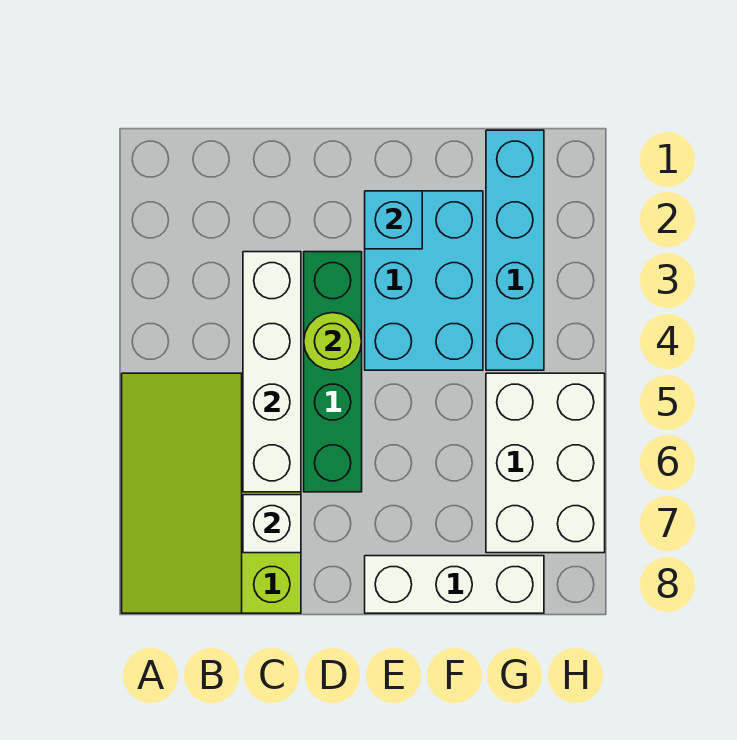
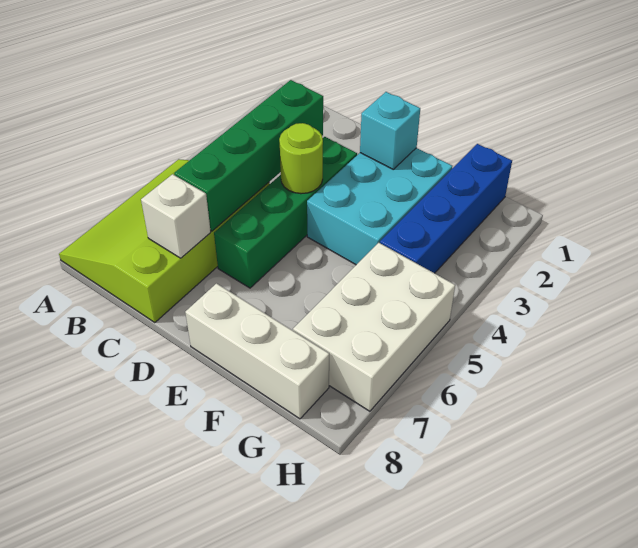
white 1x4 brick [243,252,301,492] -> green 1x4 brick [174,80,323,231]
cyan 1x4 brick [486,130,544,370] -> blue 1x4 brick [380,144,512,273]

